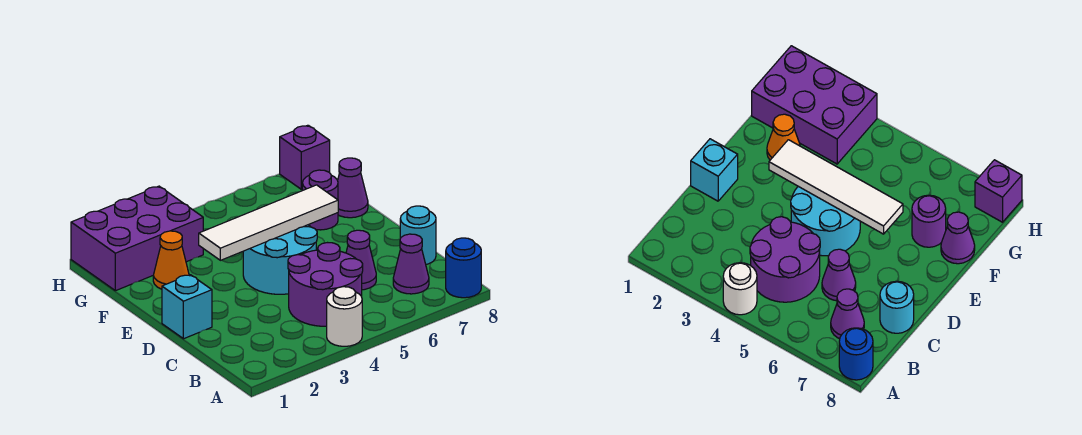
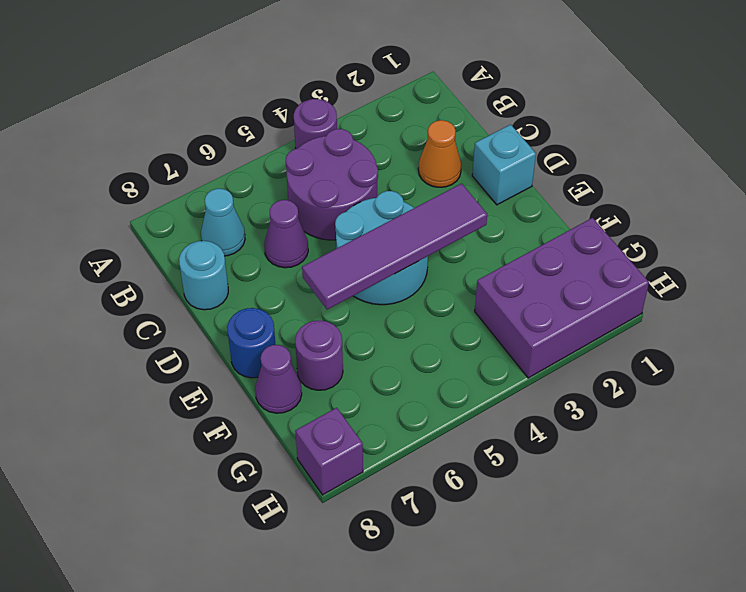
white 1x1 round brick [327,287,362,346] -> purple 1x1 round brick [294,99,337,149]
blue 1x1 round brick [446,238,481,298] -> blue 1x1 round brick moved to [227,308,276,378]
purple 1x1 cone [393,234,429,294] -> cyan 1x1 cone [201,189,245,256]
white 1x4 tile [199,185,338,260] -> purple 1x4 tile [302,184,487,310]
orange 1x1 cone [153,231,189,289] -> orange 1x1 cone moved to [418,120,461,187]

